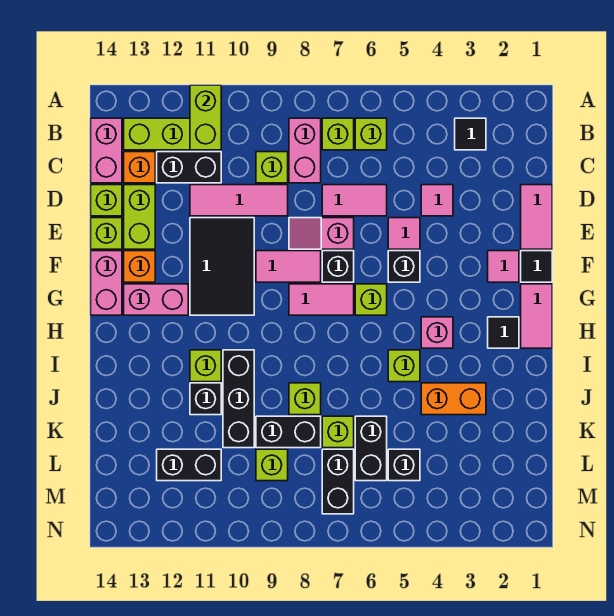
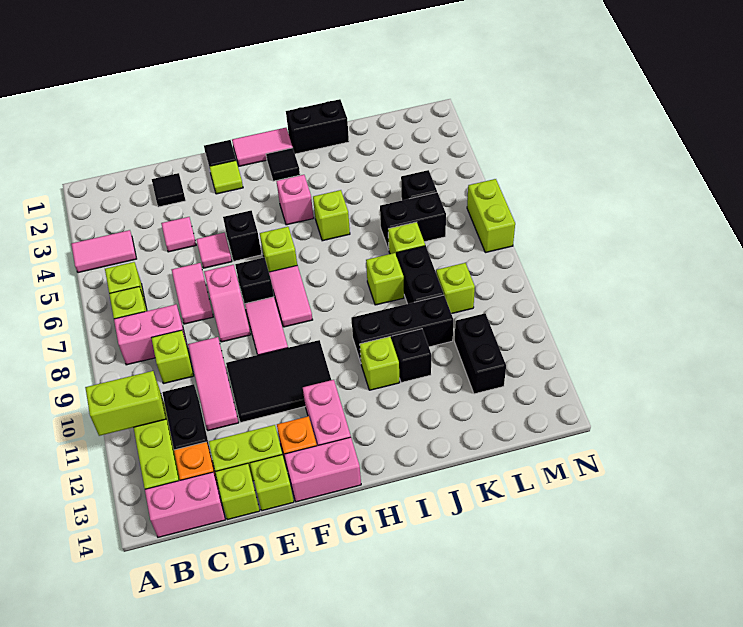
black 1x1 tile [455,118,486,150] -> black 1x1 tile moved to [152,173,186,207]
pink 1x2 tile [521,185,552,249] -> pink 1x2 tile moved to [71,230,136,273]
pink 1x1 tile [488,251,519,282] -> lime 1x1 tile [209,161,243,194]
orange 1x2 brick [421,383,486,415] -> none
black 1x2 brick [322,449,354,514] -> black 1x2 brick moved to [286,99,349,154]
none -> lime 1x2 brick [467,179,515,253]

